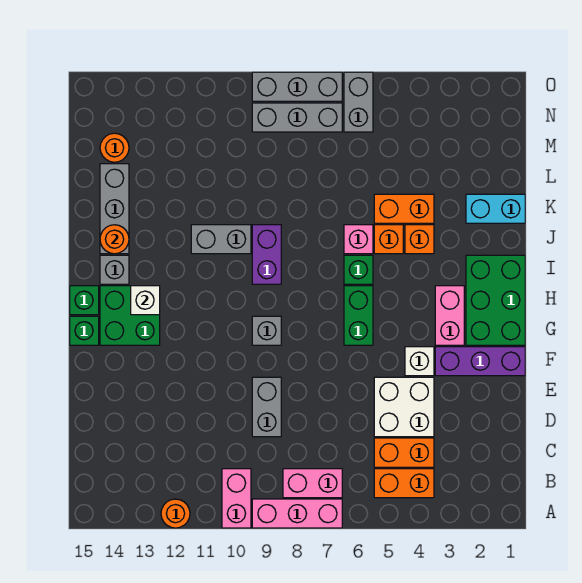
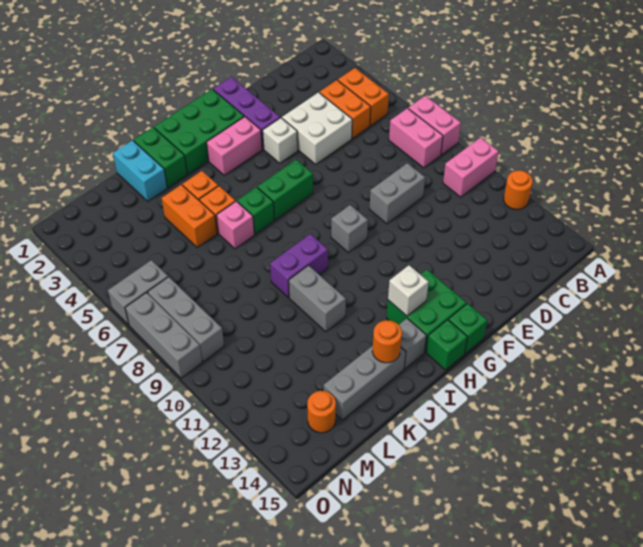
pink 1x3 brick [252,499,342,528] -> pink 1x2 brick [408,96,461,155]
none -> green 1x2 brick [134,127,187,188]

